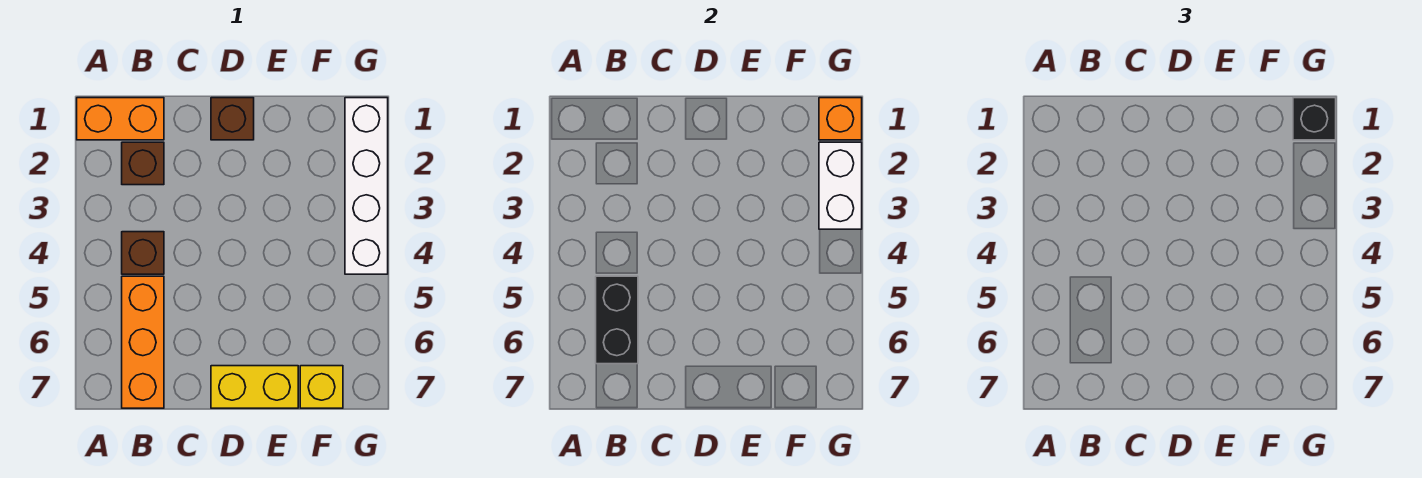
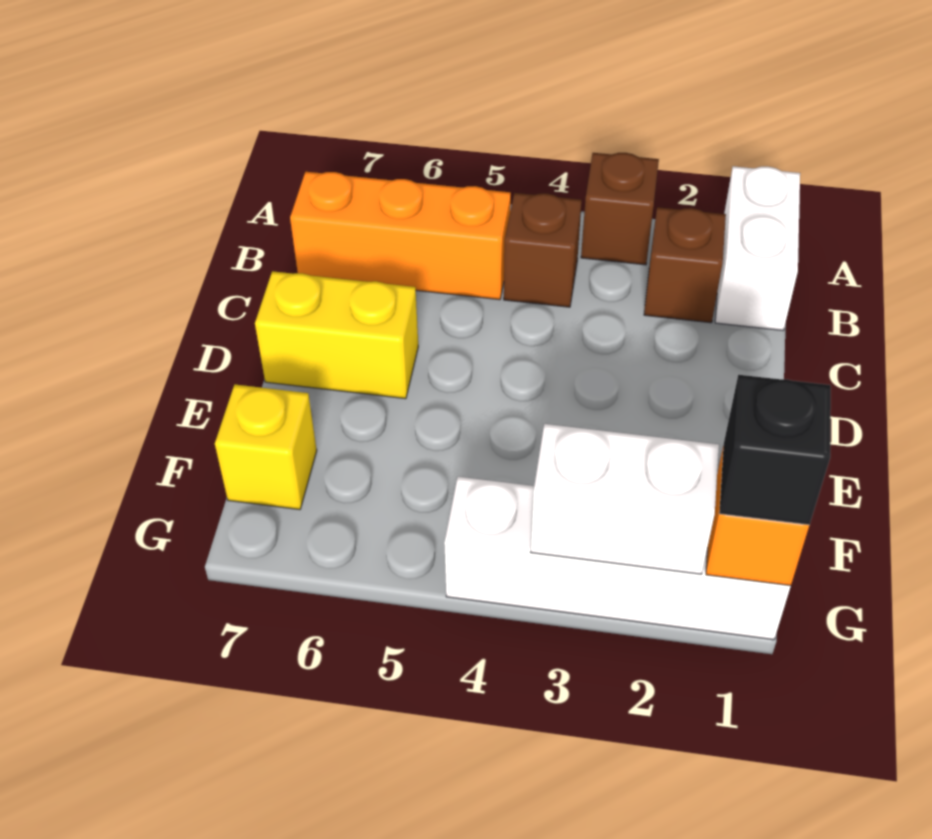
orange 1x2 brick [77,98,164,140] -> white 1x2 brick [715,166,800,330]
black 1x2 brick [596,276,638,364] -> none
brown 1x1 brick [211,98,254,140] -> brown 1x1 brick moved to [581,153,659,265]
yellow 1x2 brick [211,366,298,408] -> yellow 1x2 brick turned to [255,271,418,399]

